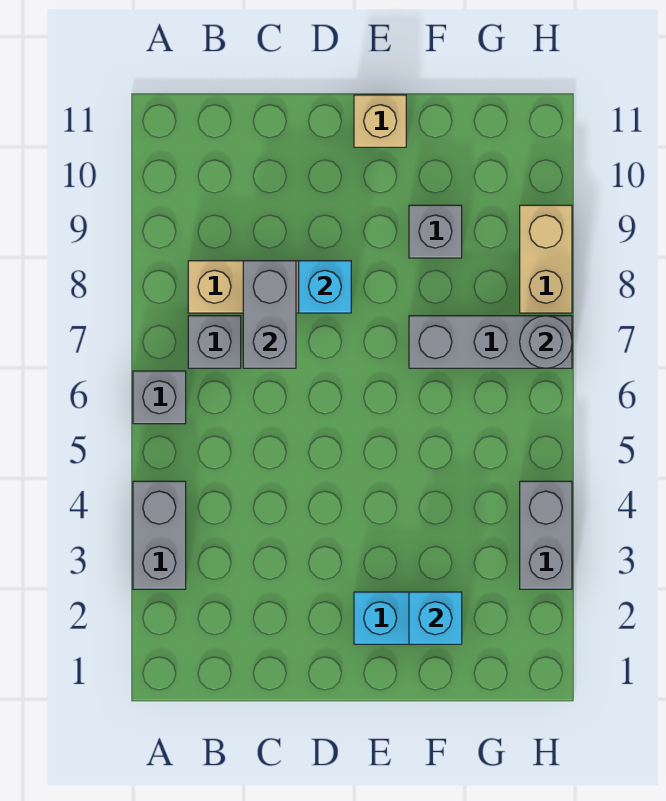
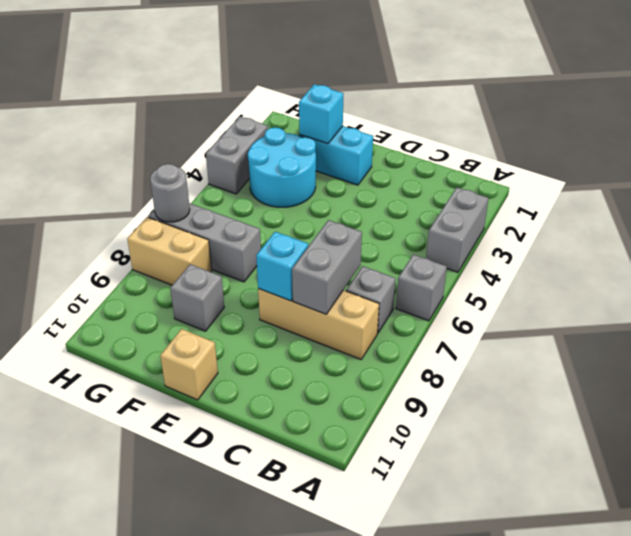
none -> cyan 2x2 round brick [248,127,316,207]
tan 1x2 brick [520,205,572,313] -> tan 1x2 brick turned to [127,217,212,285]

